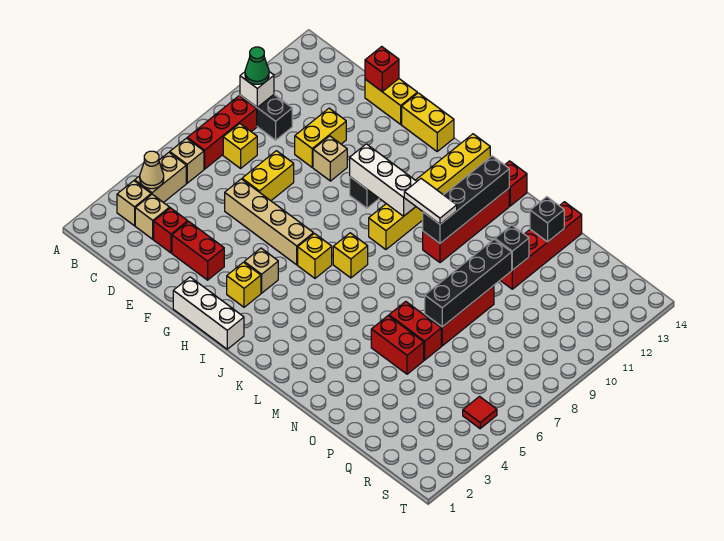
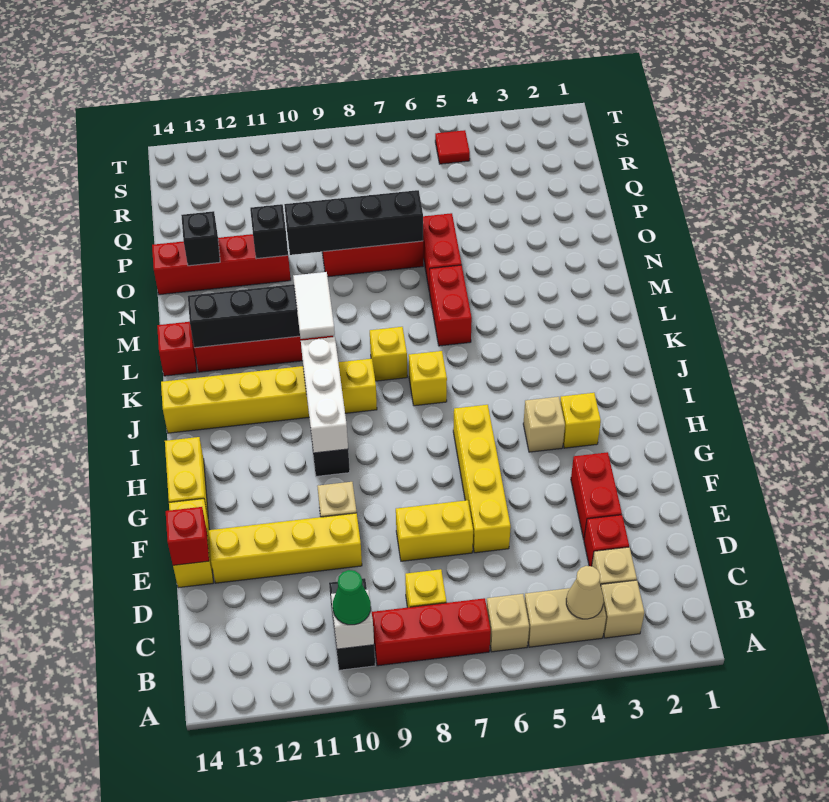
tan 1x4 brick [225,179,313,265] -> yellow 1x4 brick [453,405,511,553]
yellow 1x2 brick [295,108,346,167] -> yellow 1x4 brick [209,513,362,583]
white 1x3 brick [173,277,244,349] -> none
yellow 1x1 brick [298,233,332,278] -> yellow 1x1 brick moved to [370,327,407,381]
red 1x2 brick [371,316,424,374] -> red 1x2 brick moved to [430,265,472,346]

